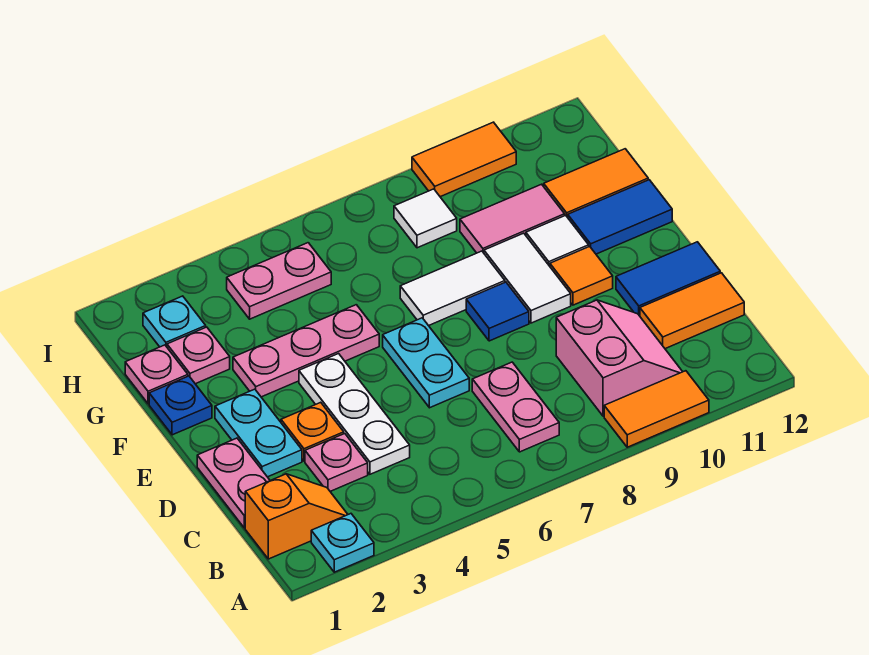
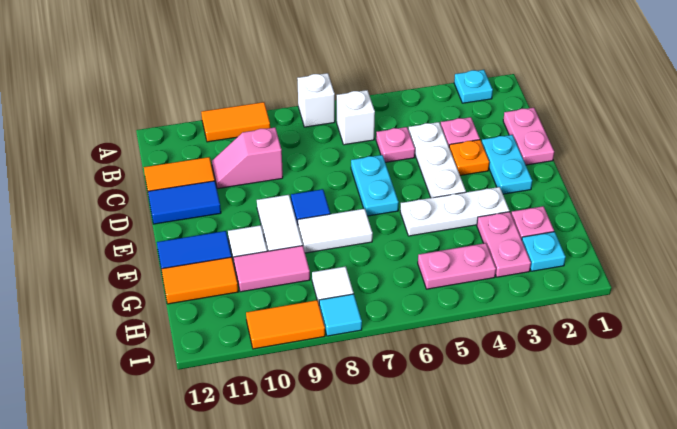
none -> white 1x1 brick [297,73,335,127]
orange 1x2 slope [245,474,348,559] -> none
none -> white 1x1 brick [337,90,375,145]
pink 1x2 plate [472,362,559,452] -> pink 1x2 plate moved to [477,212,531,277]
pink 2x2 slope [556,300,683,416] -> pink 1x2 slope [212,127,283,189]
orange 1x1 tile [550,246,613,305] -> none
blue 1x1 plate [149,376,212,435] -> none
pink 1x3 plate [233,305,379,397] -> white 1x3 plate [400,187,509,236]
pink 1x1 plate [125,345,188,404] -> pink 1x1 plate moved to [376,127,415,162]
none -> cyan 1x1 tile [319,294,362,336]

